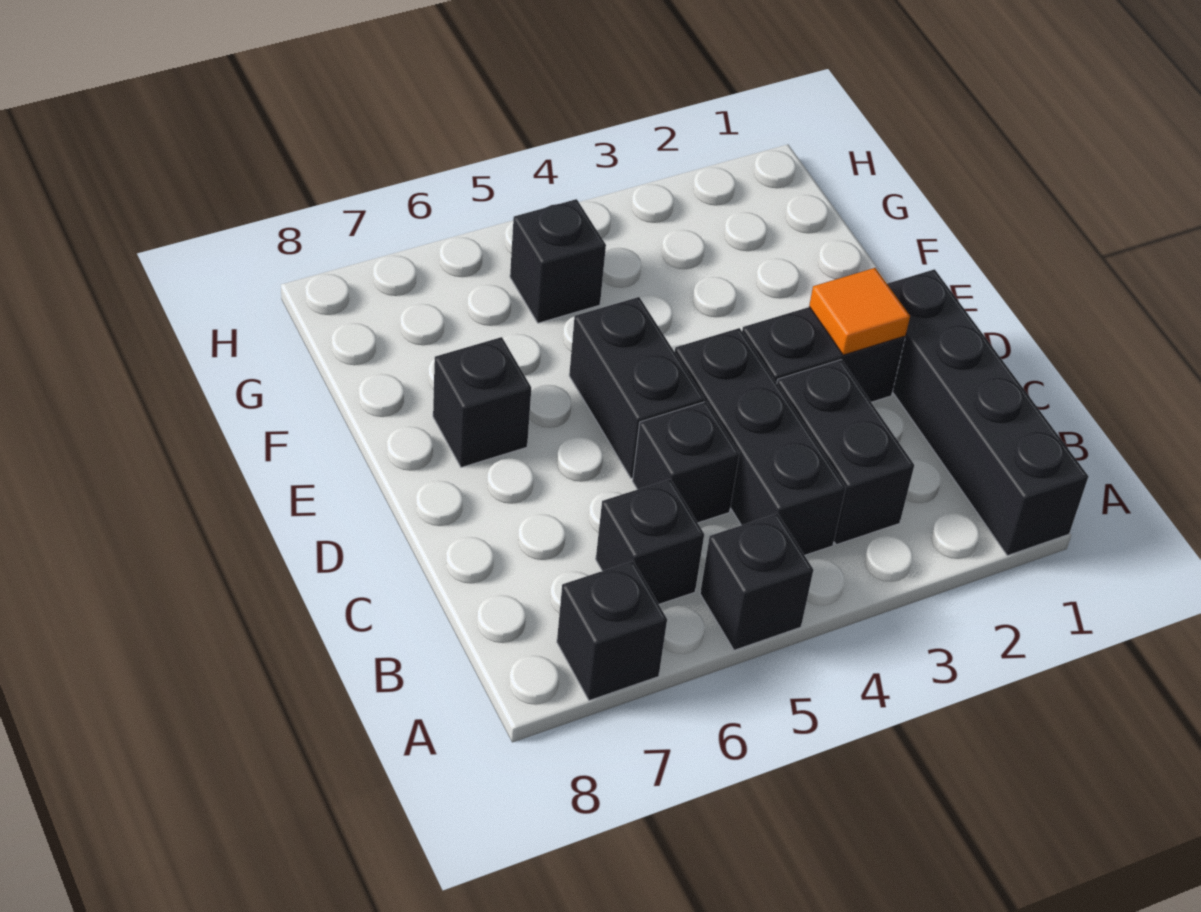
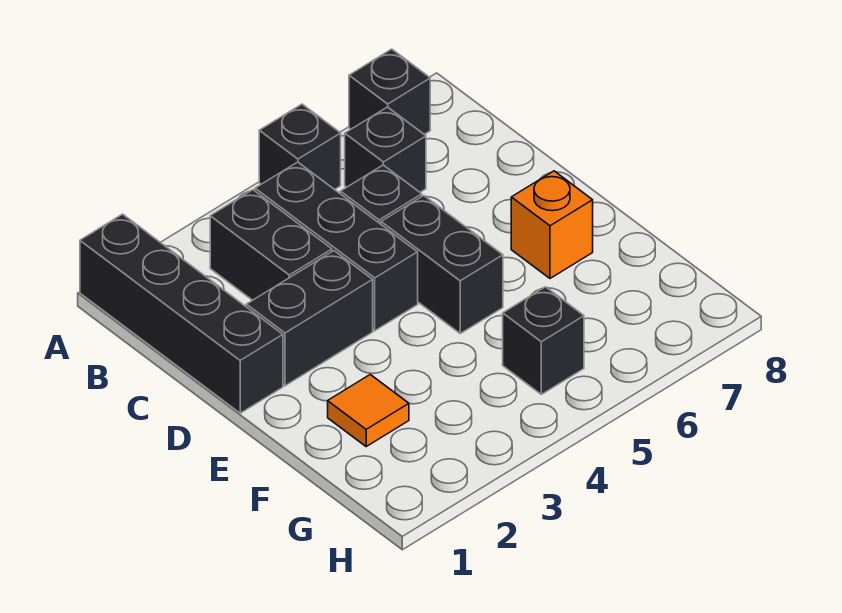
orange 1x1 tile [809,268,910,355] -> orange 1x1 tile moved to [328,375,409,446]
black 1x1 brick [433,337,531,468] -> orange 1x1 brick [511,171,593,278]

